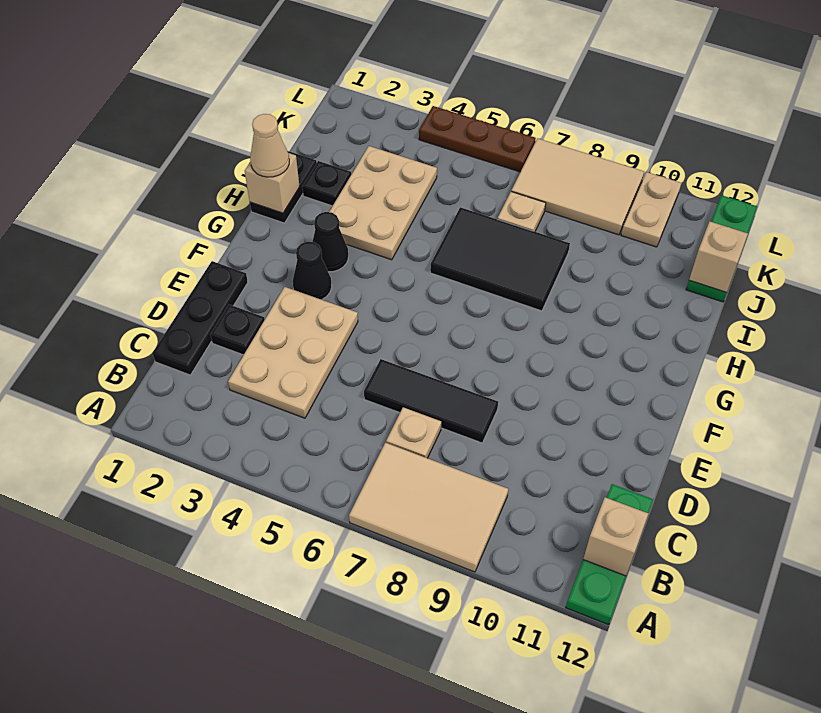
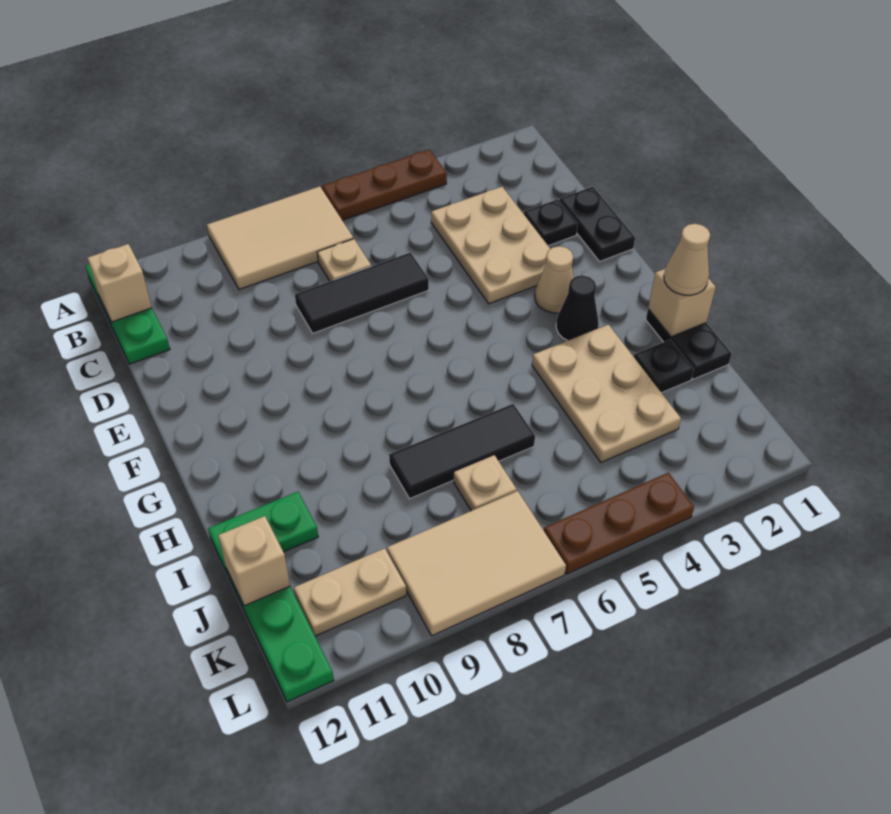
none -> brown 1x3 plate [322,150,447,220]
black 1x3 plate [152,261,248,375] -> black 1x2 plate [559,187,635,261]
black 1x1 cone [293,242,332,300] -> tan 1x1 cone [535,246,574,313]
black 2x3 tile [430,207,570,311] -> black 1x3 tile [389,404,535,499]
none -> green 1x2 plate [208,492,318,575]
tan 1x2 plate [621,172,681,247] -> tan 1x2 plate turned to [294,548,406,636]

